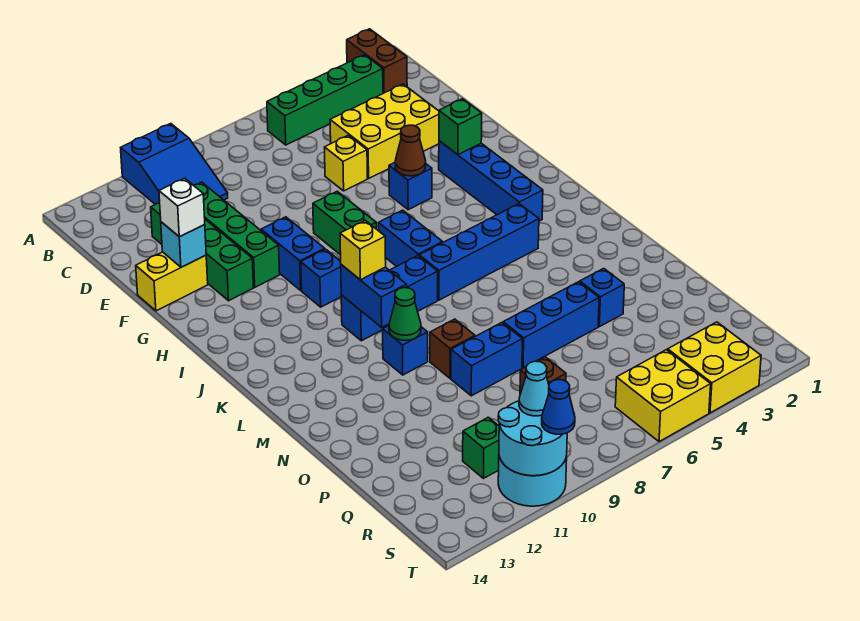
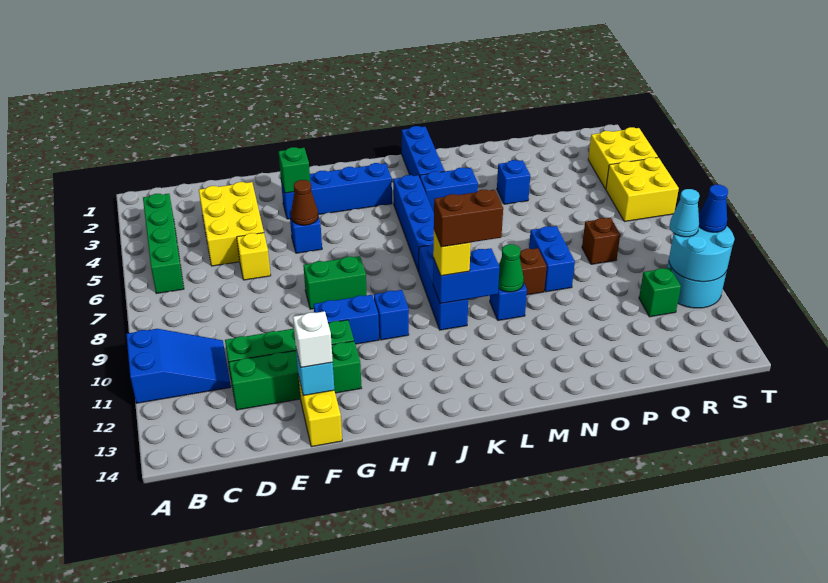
brown 1x2 brick [347,29,407,93] -> brown 1x2 brick moved to [434,190,503,247]
blue 1x2 brick [378,210,443,266] -> blue 1x2 brick moved to [420,168,478,212]
blue 1x3 brick [503,282,599,368] -> blue 1x3 brick moved to [402,126,444,177]

